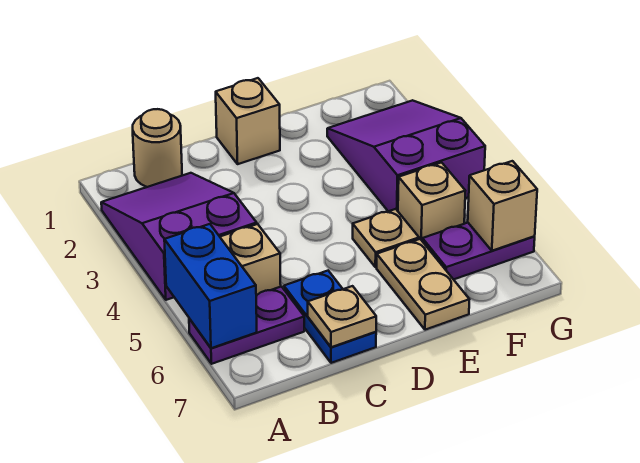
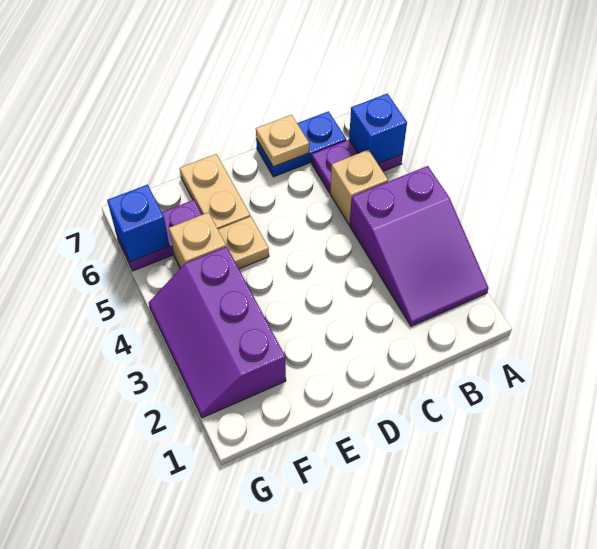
blue 1x2 brick [164,224,257,348] -> blue 1x1 brick [349,94,407,164]
tan 1x1 round brick [133,109,182,187] -> none
blue 1x2 plate [284,271,376,363] -> blue 1x2 plate turned to [256,111,346,177]
tan 1x1 brick [216,78,280,164] -> none
purple 2x3 slope [327,100,485,211] -> purple 2x3 slope turned to [149,247,286,418]
tan 1x1 brick [468,161,537,251] -> blue 1x1 brick [107,185,170,262]

